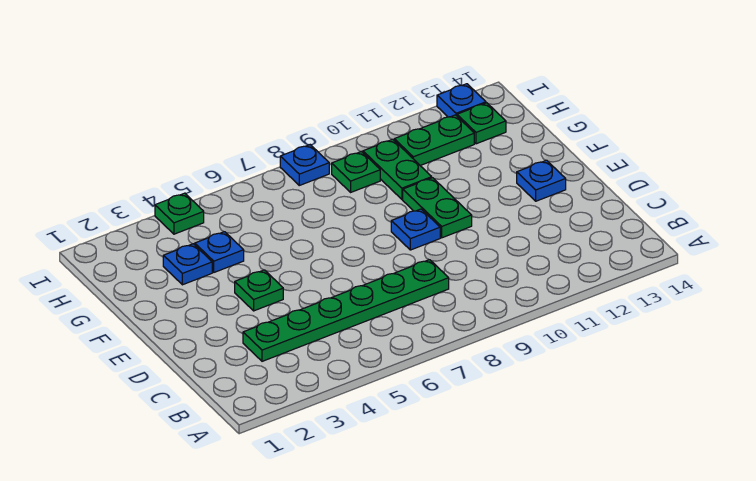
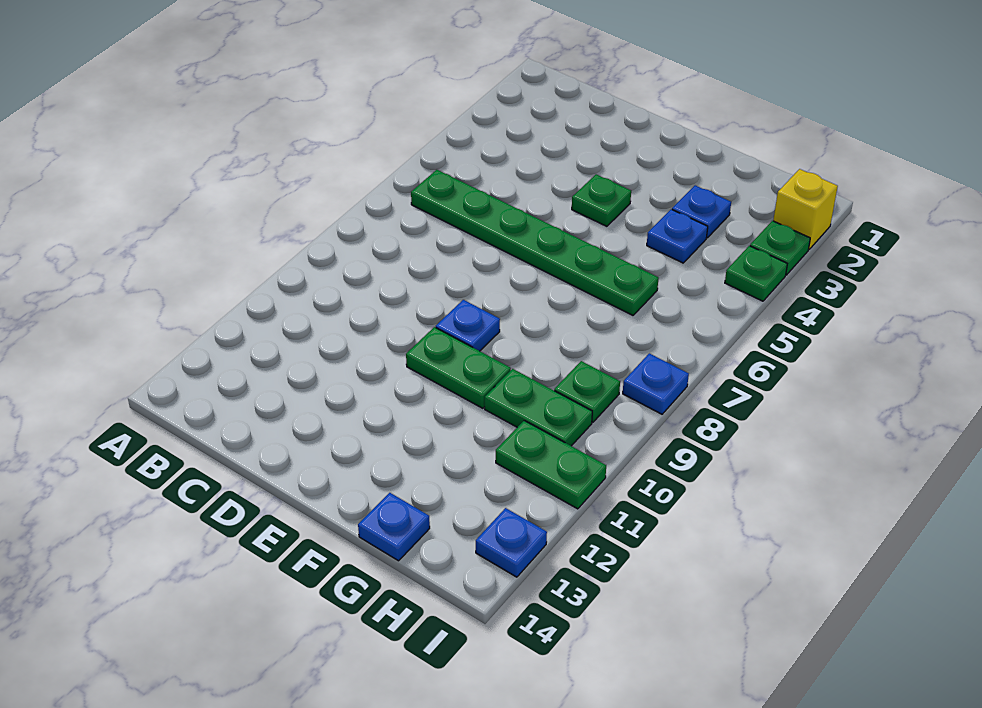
green 1x6 plate [243,260,449,361] -> green 1x6 plate turned to [411,170,659,315]
blue 1x1 plate [517,160,566,201] -> blue 1x1 plate moved to [358,493,430,561]
green 1x2 plate [394,115,474,166] -> green 1x2 plate turned to [496,421,606,509]
green 1x1 plate [457,103,506,144] -> green 1x1 plate moved to [750,221,810,275]
none -> yellow 1x1 brick [773,169,838,249]

